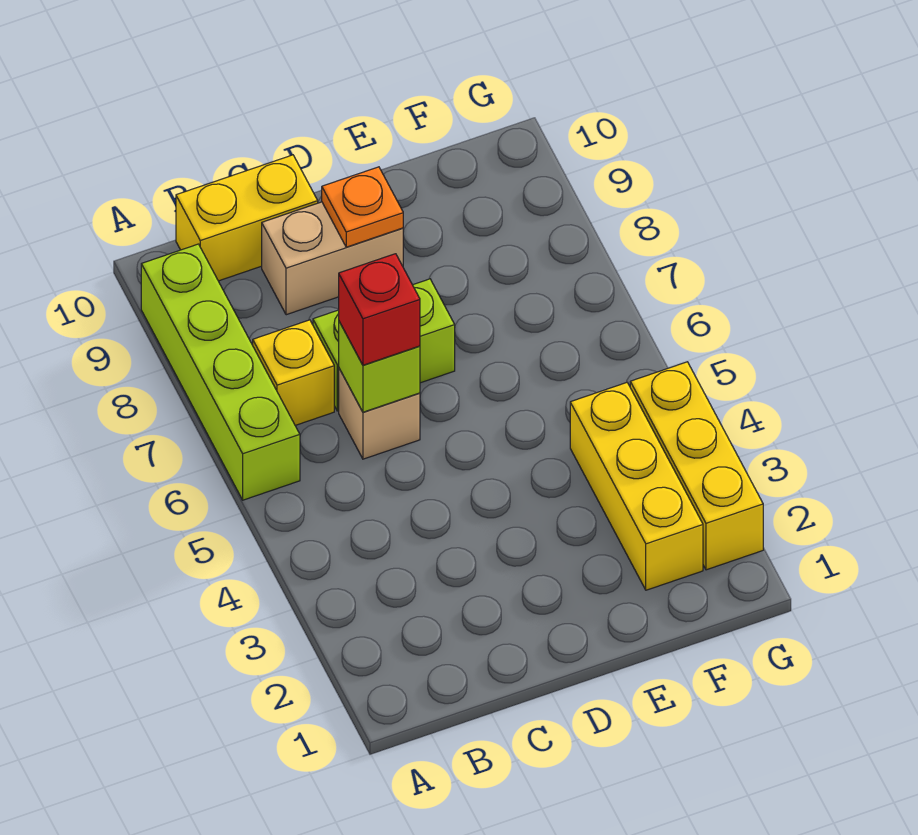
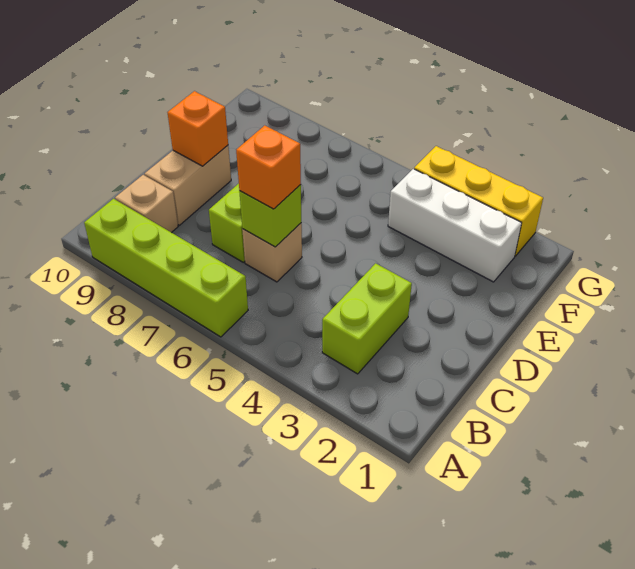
none -> lime 1x2 brick [322,263,412,374]
yellow 1x1 brick [253,320,334,425] -> none
none -> tan 1x1 brick [115,175,178,233]
yellow 1x2 brick [176,155,318,281] -> none
red 1x1 brick [339,254,420,365] -> orange 1x1 brick [236,126,301,209]
orange 1x1 plate [322,167,403,247] -> orange 1x1 brick [168,91,228,166]
yellow 1x3 brick [570,382,703,590] -> white 1x3 brick [388,169,522,282]

